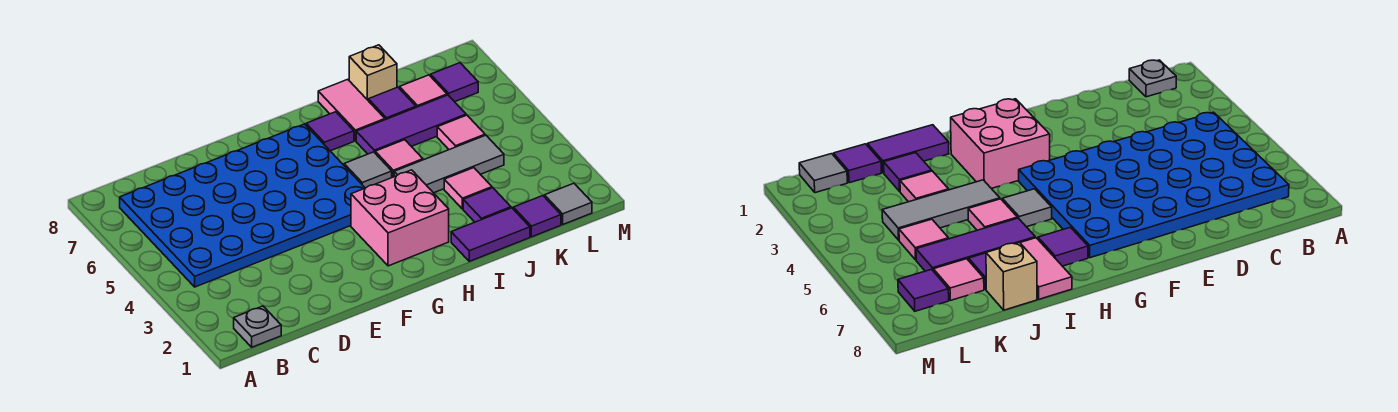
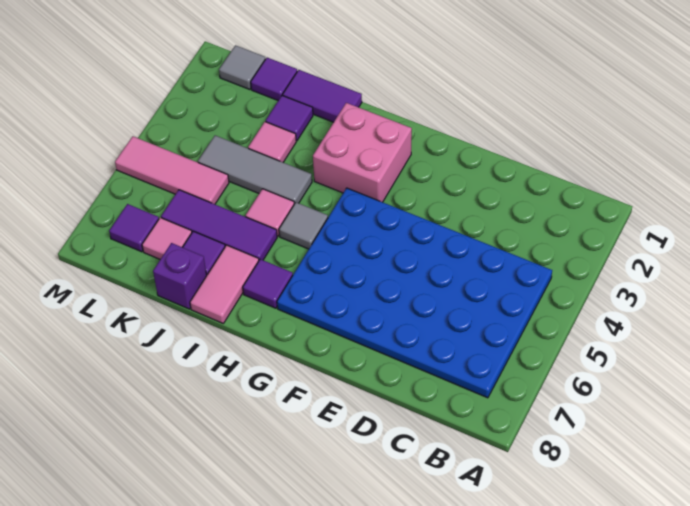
grey 1x1 plate [234,306,281,347] -> none
tan 1x1 brick [349,45,397,100] -> purple 1x1 brick [153,243,207,309]
pink 1x1 tile [437,115,485,150] -> pink 1x3 tile [115,136,229,204]

